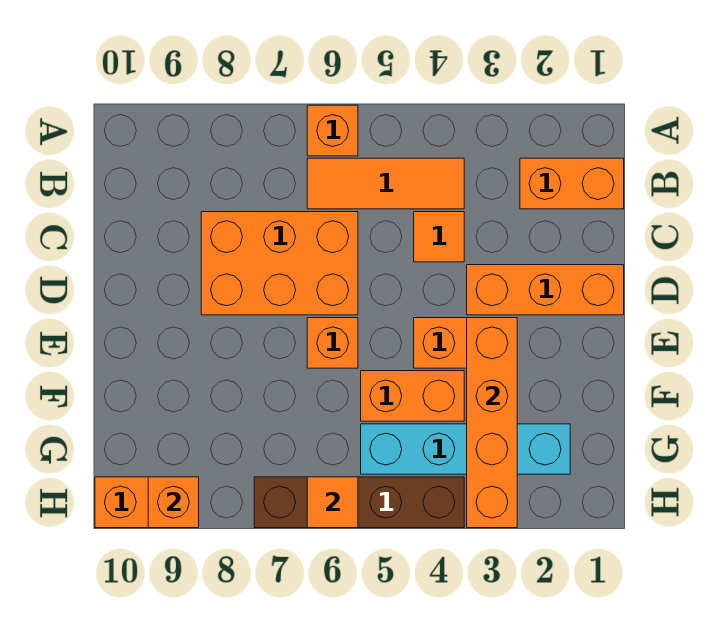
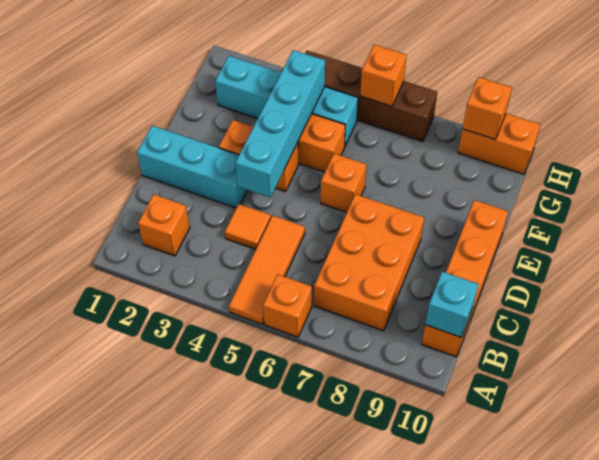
orange 1x2 brick [520,158,624,209] -> orange 1x1 brick [138,195,190,256]
orange 1x3 tile [307,158,464,209] -> orange 1x3 tile turned to [229,215,305,324]
none -> cyan 1x1 brick [425,272,479,337]
orange 2x3 brick [201,212,358,315] -> orange 2x3 brick turned to [314,194,424,331]
orange 1x3 brick [467,265,624,315] -> cyan 1x3 brick [137,126,248,208]
none -> cyan 1x4 brick [235,50,325,198]
orange 1x4 brick [467,318,517,528] -> orange 1x4 brick moved to [422,200,508,357]
orange 1x1 tile [307,477,358,528] -> orange 1x1 brick [360,45,407,106]

